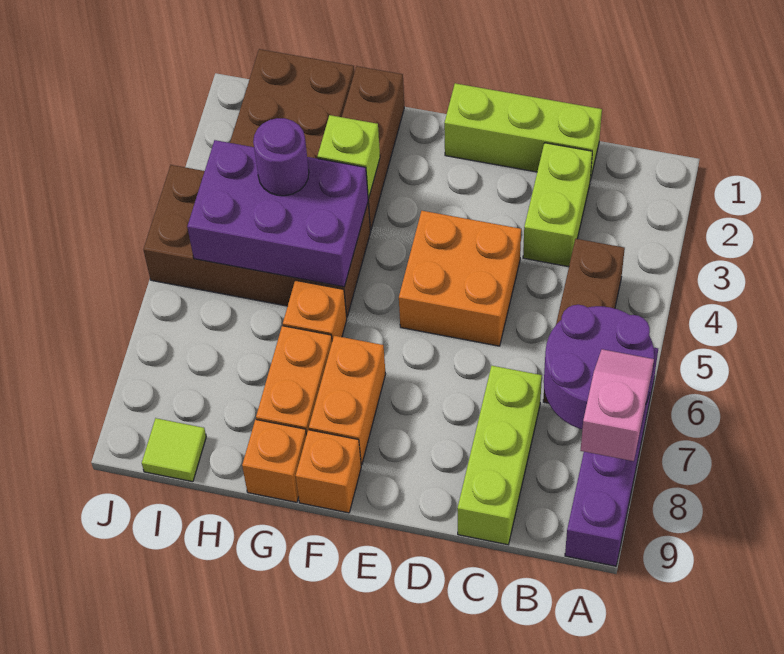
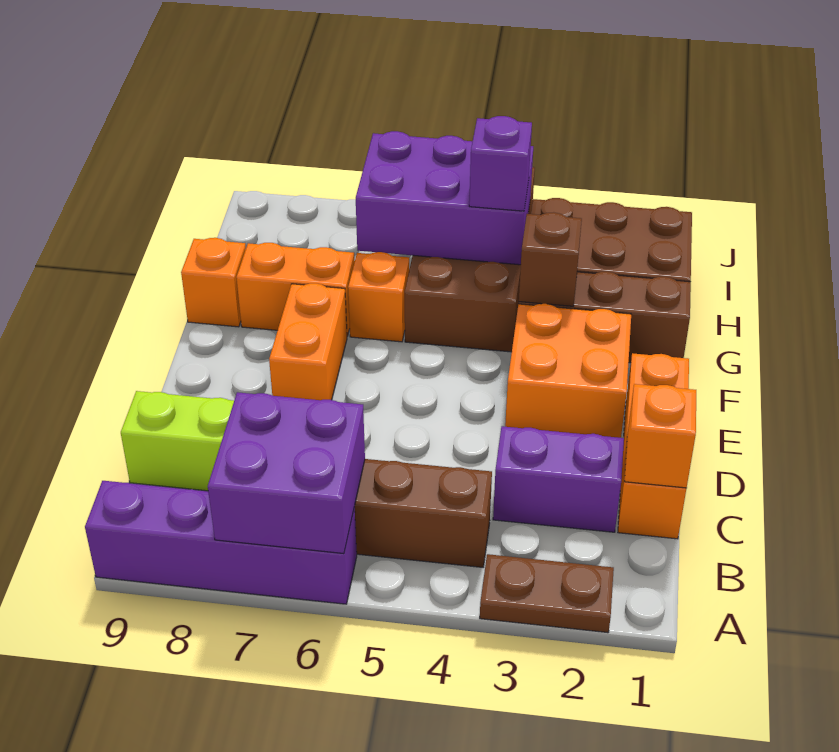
none -> brown 1x2 plate [480,554,614,633]
purple 2x2 round brick [544,305,654,429] -> purple 2x2 brick [208,392,365,554]
pink 1x2 slope [580,349,654,461] -> none
lime 1x3 brick [444,83,602,181] -> orange 1x3 brick [618,353,689,539]
lime 1x2 brick [523,143,592,267] -> purple 1x2 brick [493,426,624,532]
orange 2x2 brick [399,211,521,346] -> orange 2x2 brick moved to [505,304,631,438]
orange 1x2 brick [309,336,386,465] -> orange 1x2 brick turned to [269,283,347,400]
orange 1x1 brick [296,430,361,513] -> orange 1x1 brick moved to [625,384,696,488]
lime 1x1 brick [317,115,380,198] -> brown 1x1 brick [519,212,582,306]
purple 2x3 brick [187,140,368,287] -> purple 2x3 brick turned to [356,131,533,265]
purple 1x1 round brick [253,118,309,196] -> purple 1x1 brick [469,116,532,211]
lime 1x1 tile [142,418,206,482] -> none

